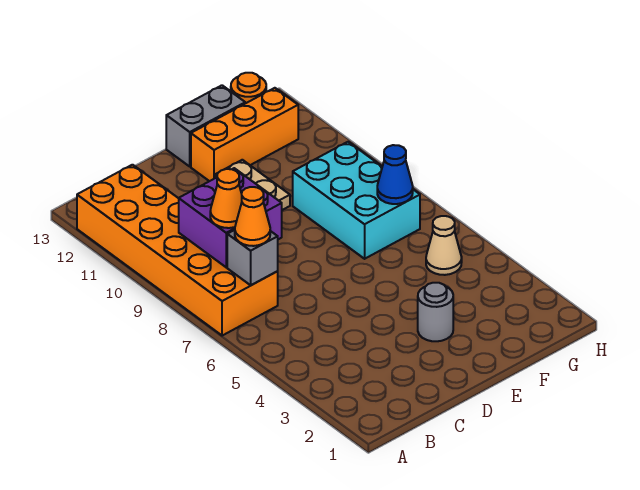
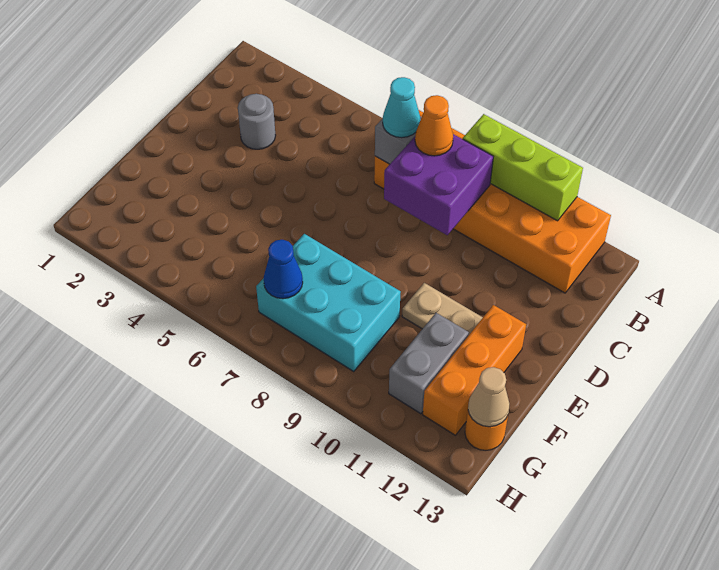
none -> lime 1x3 brick [463,114,583,221]
orange 1x1 cone [235,187,270,246] -> cyan 1x1 cone [383,77,420,138]
grey 1x1 round brick [418,283,453,341] -> grey 1x1 round brick moved to [238,94,276,149]
grey 1x2 brick [166,85,245,166] -> grey 1x2 brick moved to [389,313,469,414]
tan 1x1 cone [426,216,462,275] -> tan 1x1 cone moved to [468,367,510,427]

